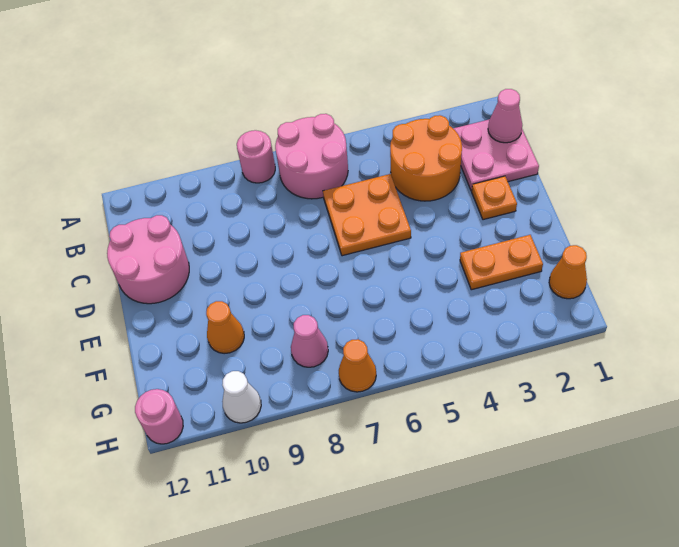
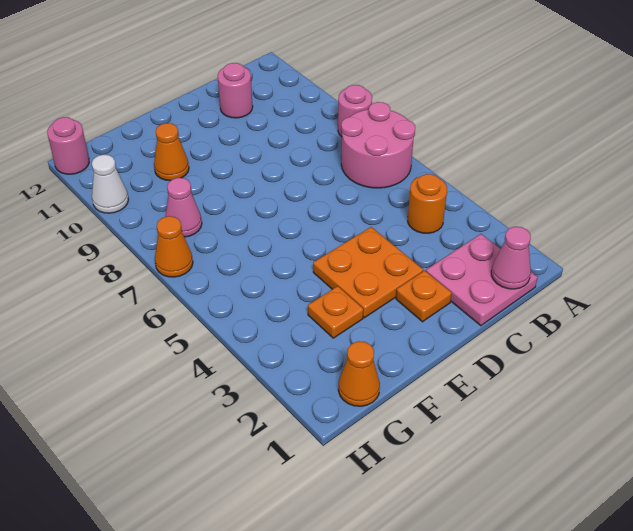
orange 2x2 round brick [390,115,462,201] -> orange 1x1 round brick [408,174,447,233]
orange 2x2 plate [323,174,411,256] -> orange 2x2 plate moved to [313,227,423,318]
pink 2x2 round brick [107,215,189,304] -> pink 1x1 round brick [218,63,253,118]
orange 1x2 plate [460,235,543,290] -> orange 1x1 plate [308,286,363,338]

